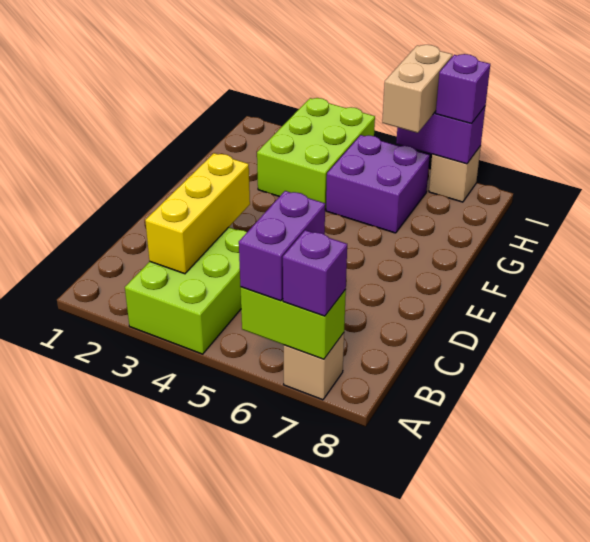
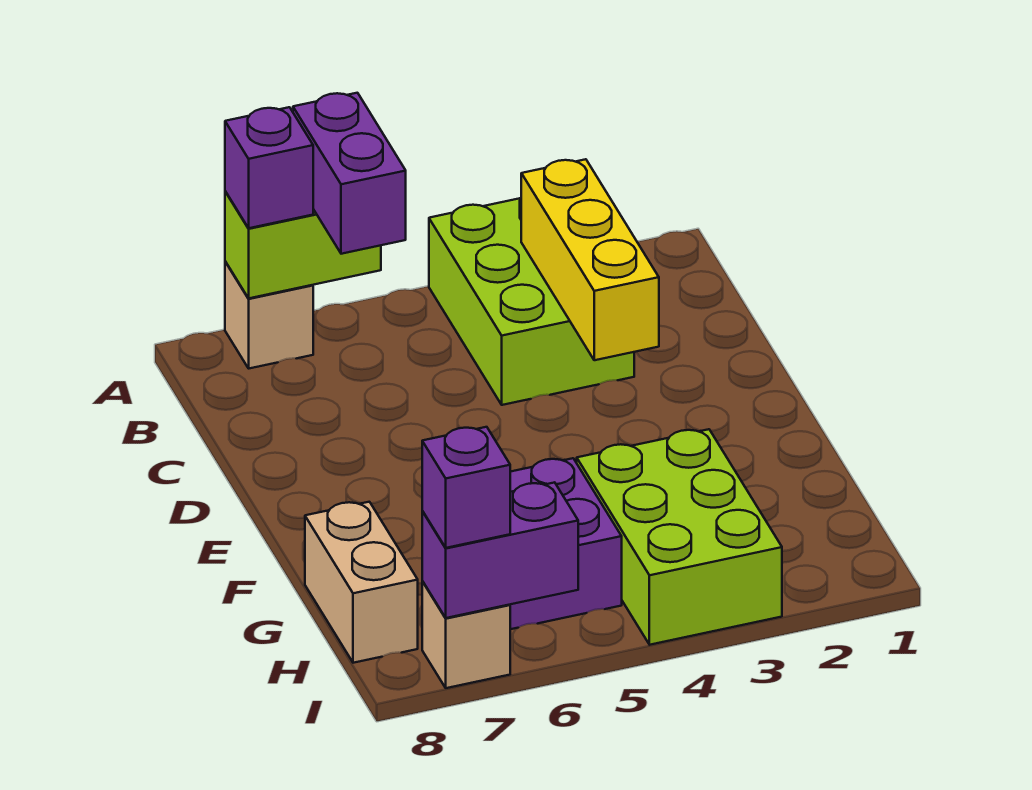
tan 1x2 brick [382,45,452,133] -> tan 1x2 brick moved to [305,502,418,663]

